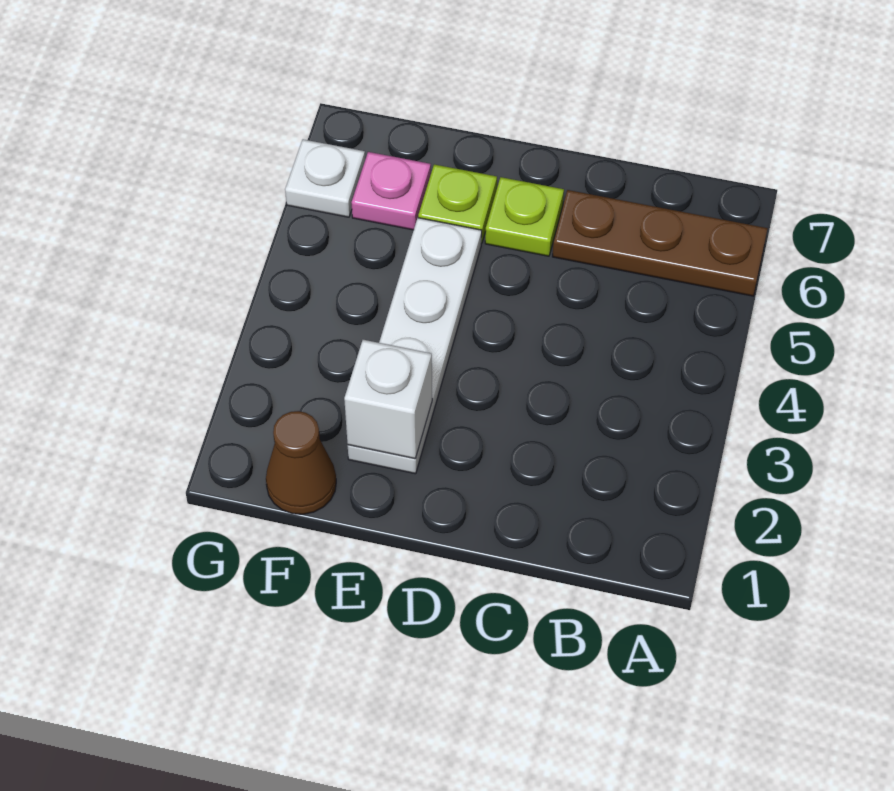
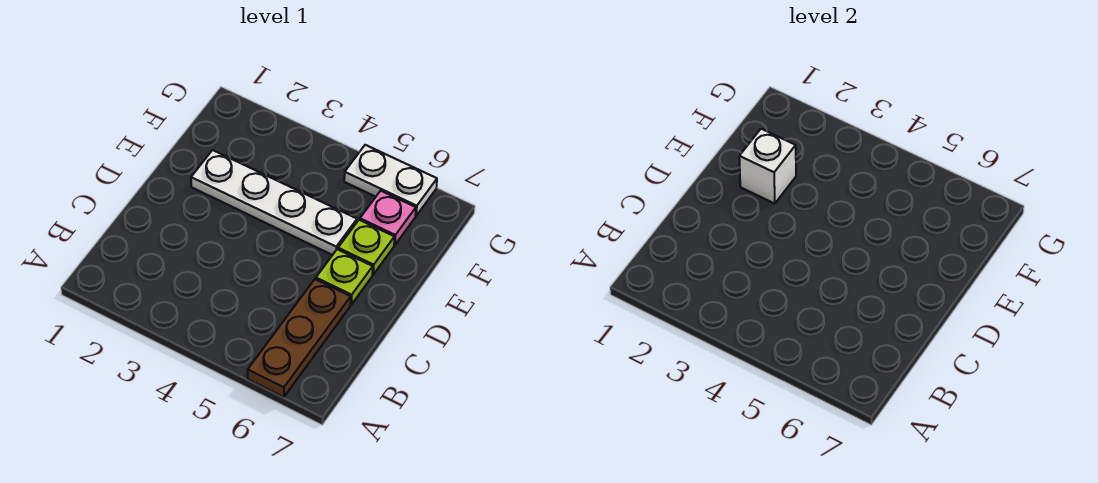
brown 1x1 cone [266,411,336,514] -> none
white 1x1 plate [285,139,365,217] -> white 1x2 plate [344,145,437,216]

